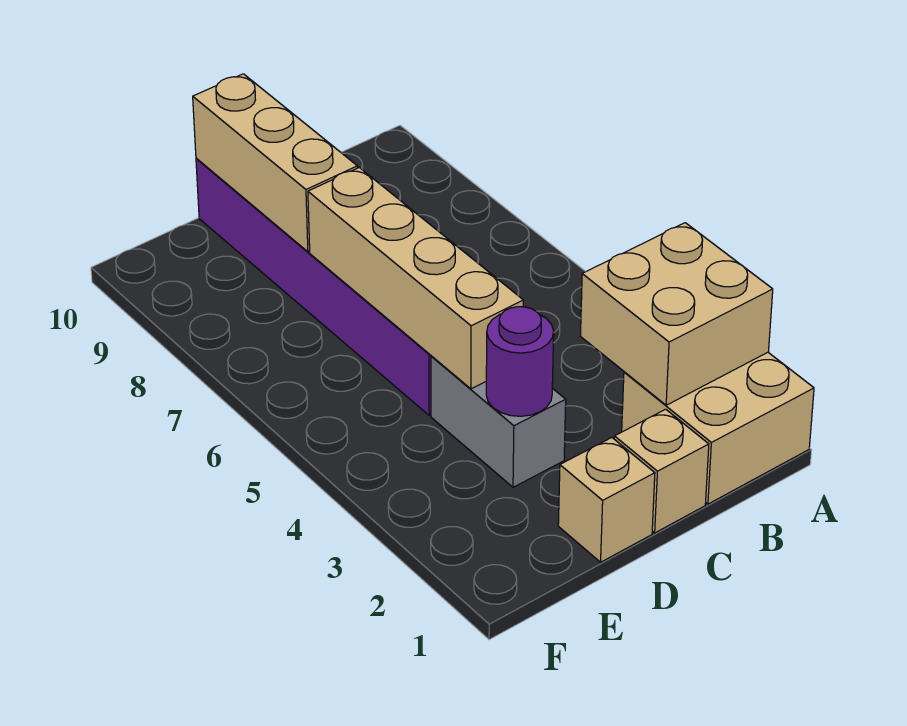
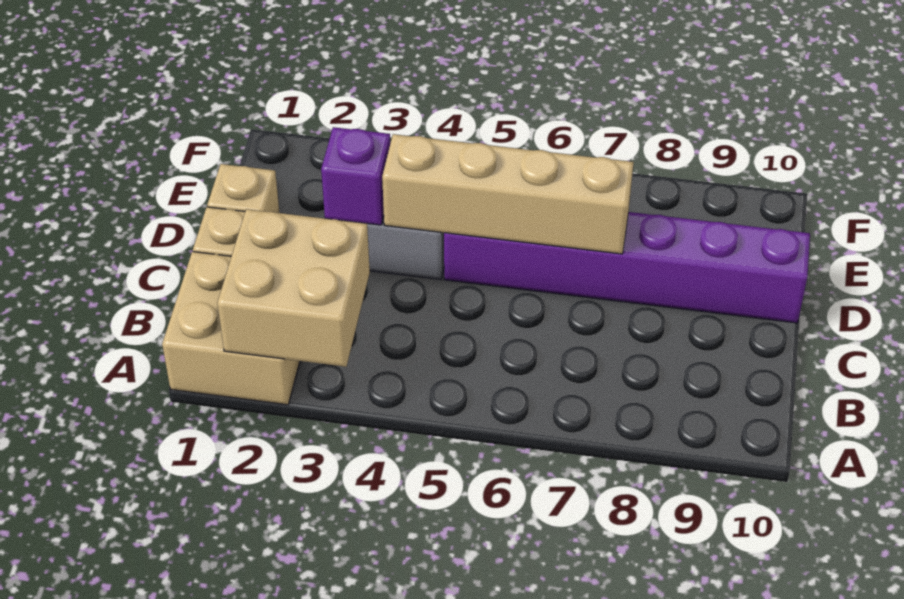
purple 1x1 round brick [486,307,554,416] -> purple 1x1 brick [321,127,390,225]
tan 1x3 brick [193,74,357,252] -> none

